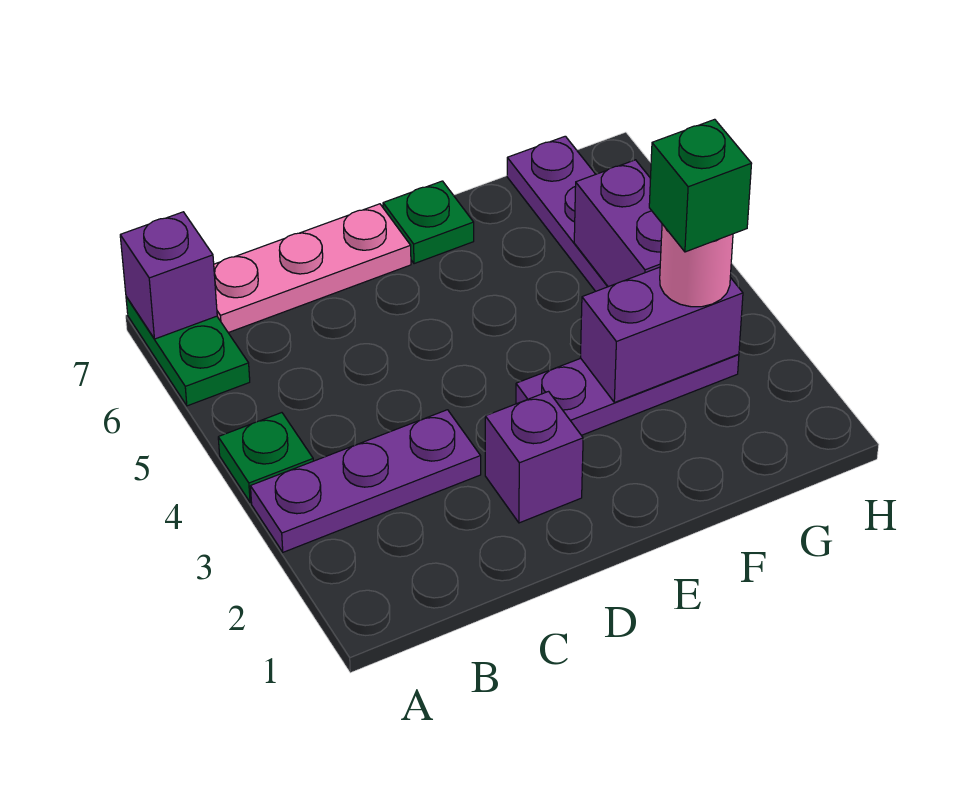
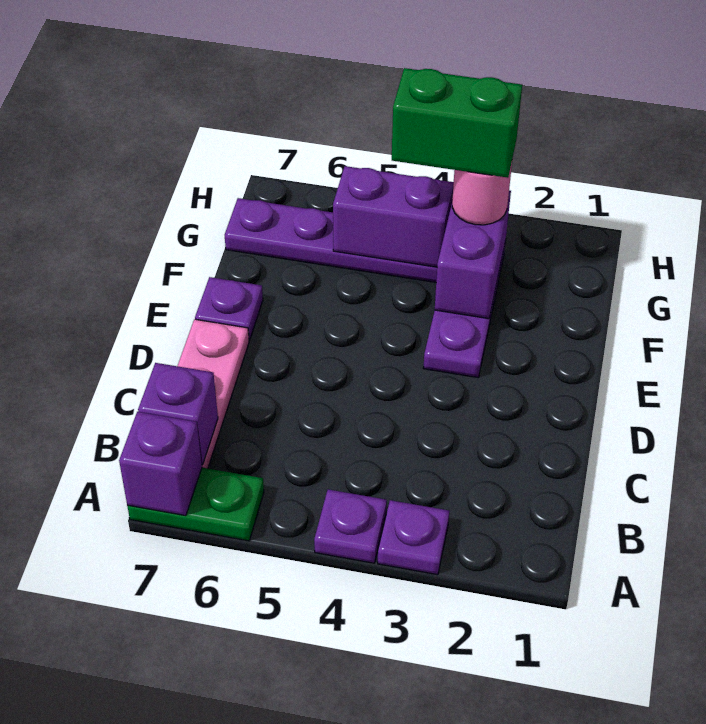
purple 1x3 plate [250,410,481,552] -> purple 1x1 plate [378,500,449,575]
green 1x1 plate [218,413,313,502] -> purple 1x1 plate [314,489,387,563]
purple 1x1 brick [485,392,583,523] -> purple 1x1 brick moved to [138,363,218,465]
green 1x1 plate [383,181,474,264] -> purple 1x1 plate [195,277,263,340]
green 1x1 brick [649,119,752,252] -> green 1x2 brick [392,68,522,178]

